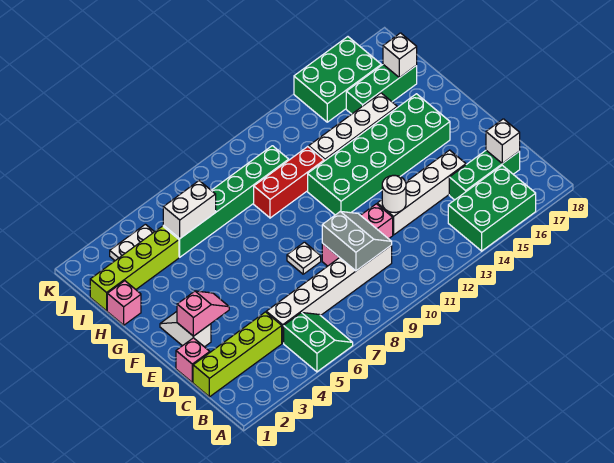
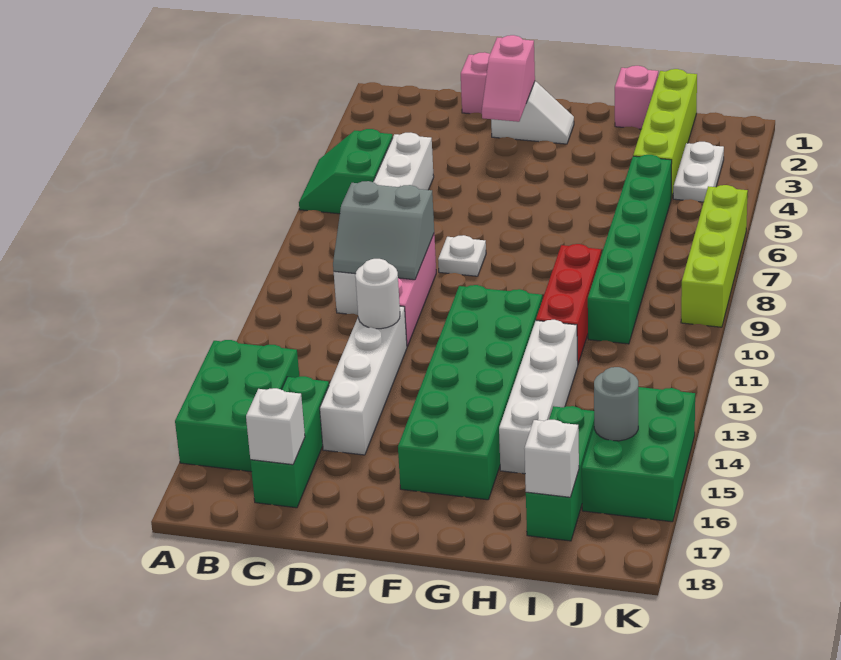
green 2x2 slope [284,313,353,372] -> green 2x2 slope turned to [299,129,393,214]
lime 1x4 brick [193,312,282,397] -> lime 1x4 brick moved to [681,185,748,327]
white 1x2 brick [163,181,216,239] -> none
none -> grey 1x1 round brick [594,367,638,441]

